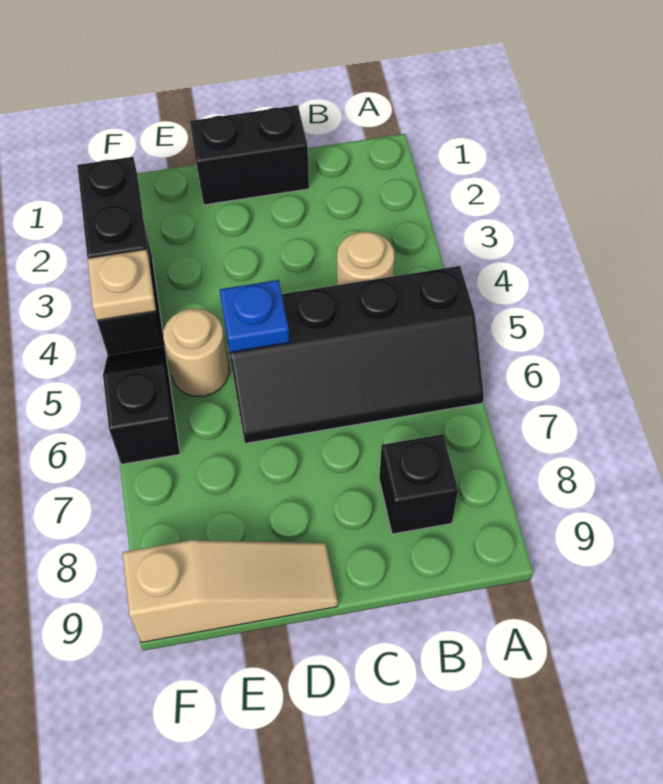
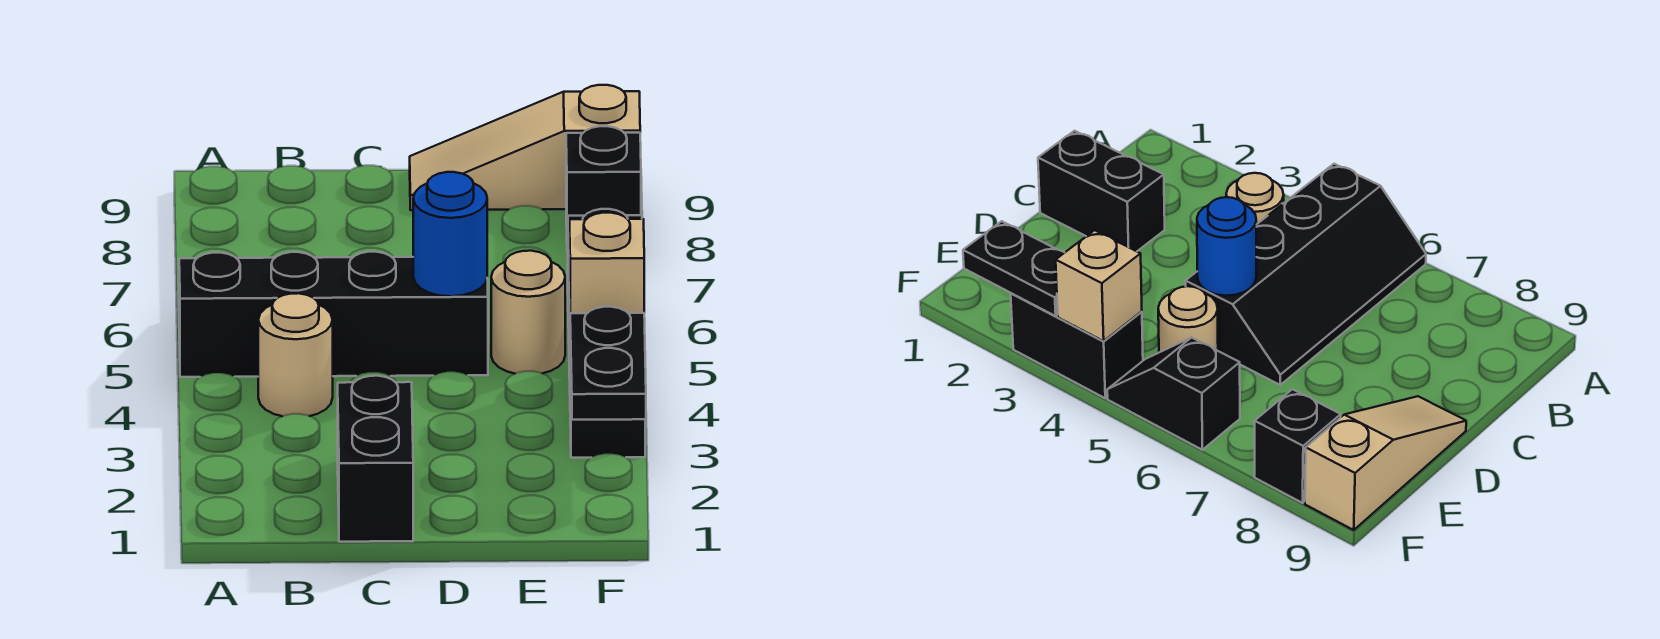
black 1x1 brick [379,434,458,534] -> black 1x1 brick moved to [566,126,641,251]
black 1x2 brick [190,105,309,205] -> black 1x2 brick turned to [338,376,413,542]
blue 1x1 plate [220,280,290,352] -> blue 1x1 round brick [413,172,487,296]
tan 1x1 plate [88,250,156,320] -> tan 1x1 brick [569,213,644,313]

